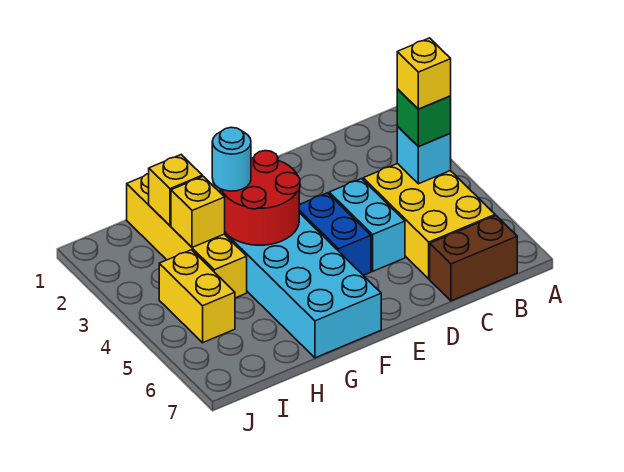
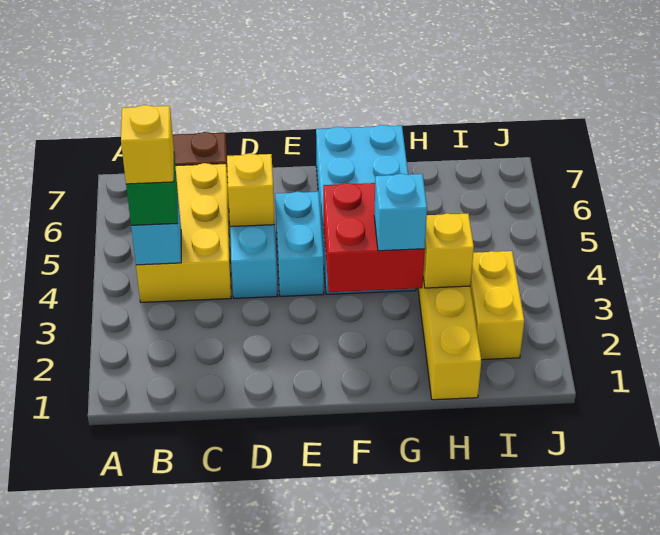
blue 1x2 brick [299,193,371,275] -> cyan 1x2 brick [275,192,324,296]
red 2x2 round brick [220,151,300,245] -> red 2x2 brick [323,183,425,292]
cyan 1x1 round brick [212,127,251,191] -> cyan 1x1 brick [374,174,427,251]
yellow 1x1 brick [149,155,202,226] -> yellow 1x1 brick moved to [227,153,275,227]
yellow 1x2 brick [159,250,235,343] -> yellow 1x2 brick moved to [470,251,524,360]

